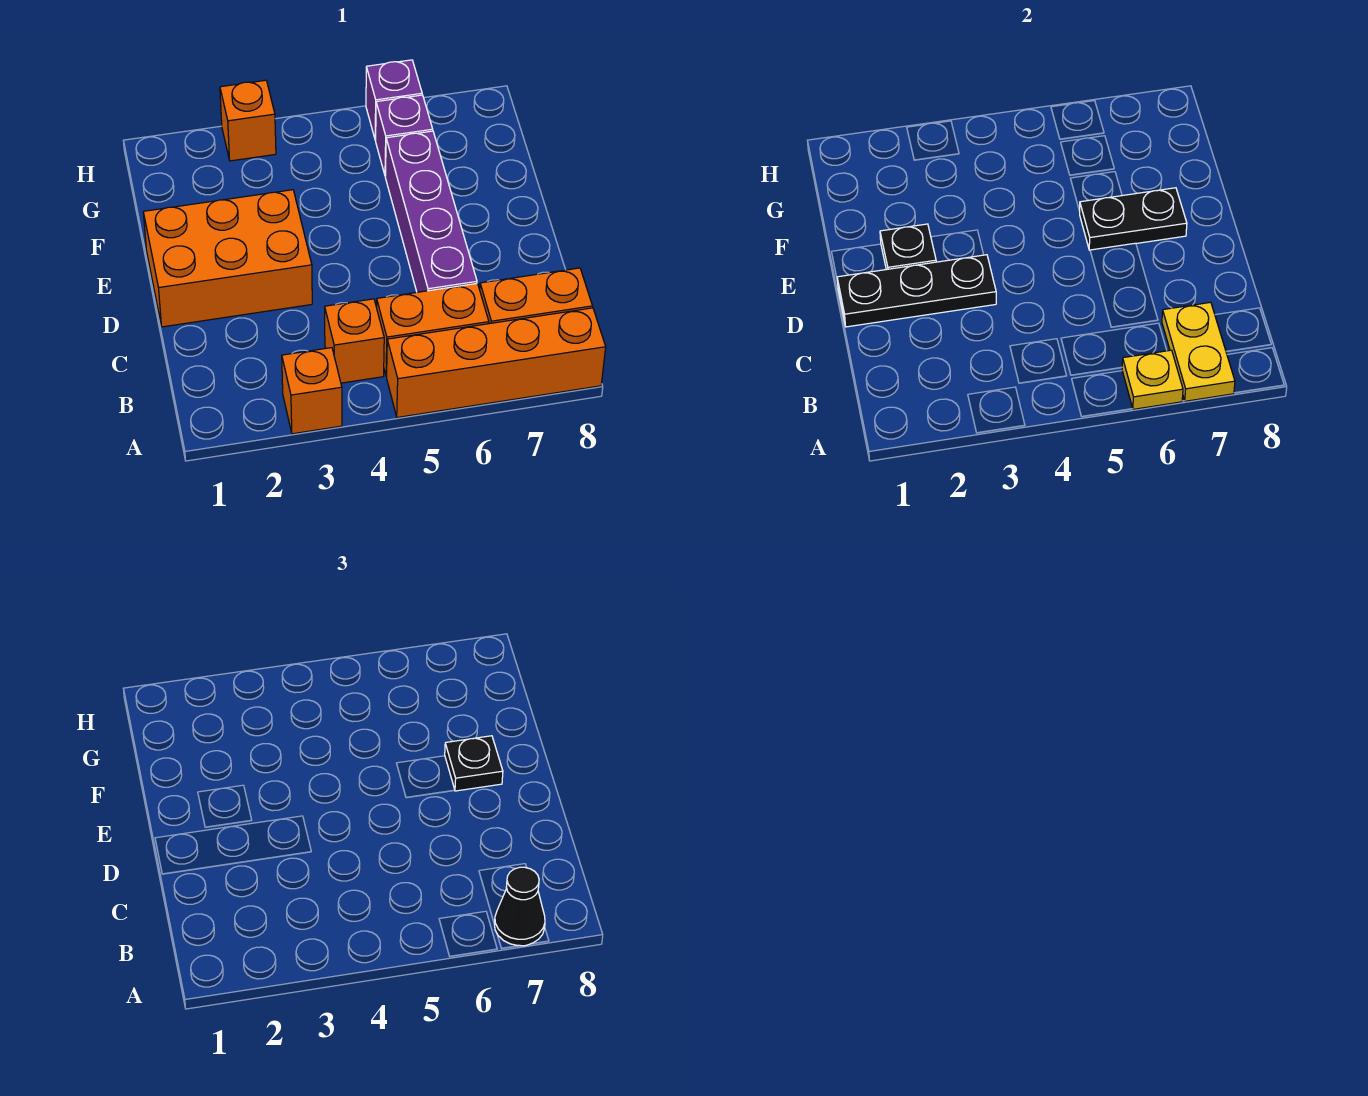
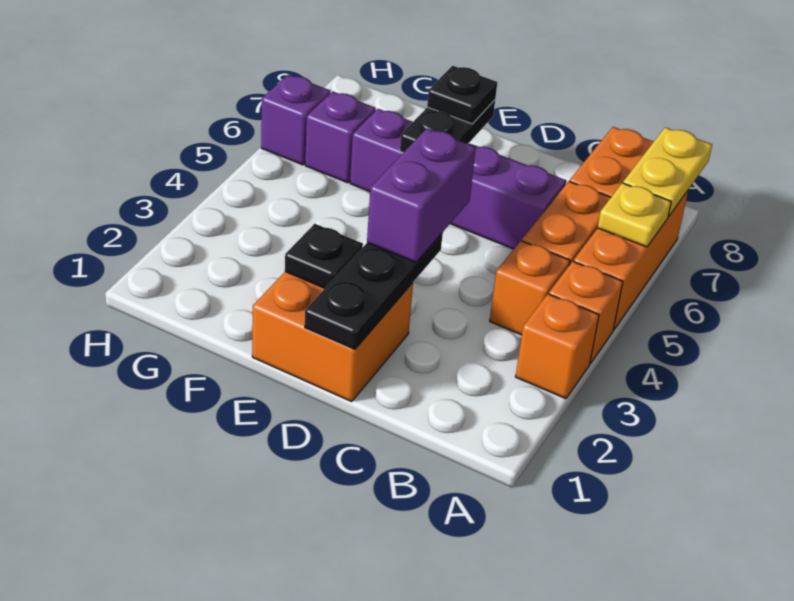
orange 1x4 brick [387,308,606,417] -> orange 1x3 brick [574,191,688,330]
yellow 1x2 plate [1162,302,1235,401] -> yellow 1x2 plate turned to [623,127,712,217]
black 1x1 cone [494,867,545,946] -> none
orange 2x3 brick [143,190,312,327] -> orange 2x2 brick [252,272,413,402]
none -> purple 1x2 brick [367,128,476,262]
orange 1x1 brick [220,80,276,161] -> orange 1x1 brick moved to [549,261,623,364]

